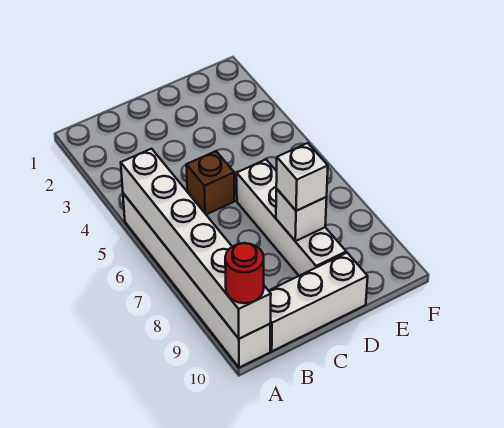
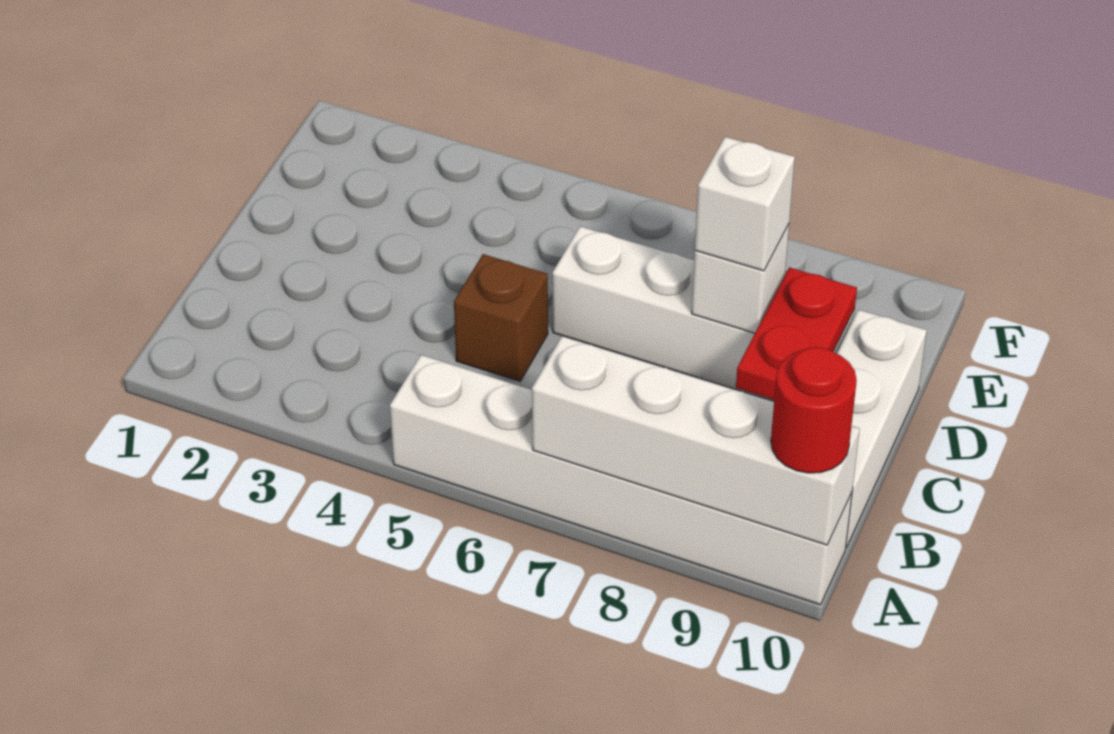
white 1x6 brick [121,149,271,339] -> white 1x4 brick [532,336,860,545]
none -> red 1x2 plate [736,267,857,400]

